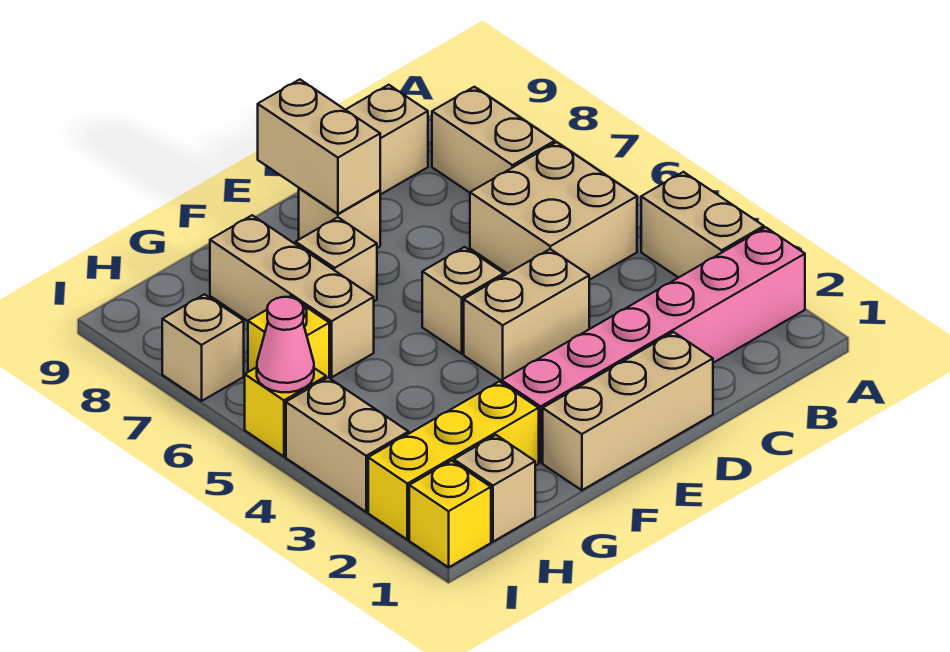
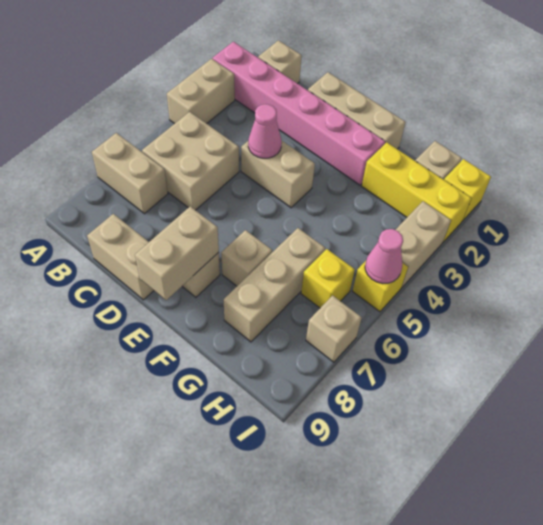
tan 1x2 brick [432,87,555,193] -> tan 1x2 brick turned to [92,133,168,214]
none -> pink 1x1 cone [248,104,282,158]
tan 1x1 brick [422,247,504,354] -> tan 1x1 brick moved to [258,40,302,84]

